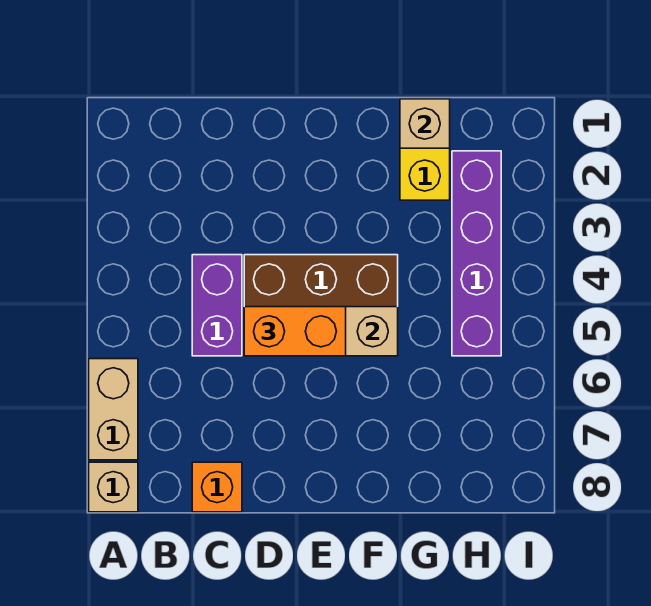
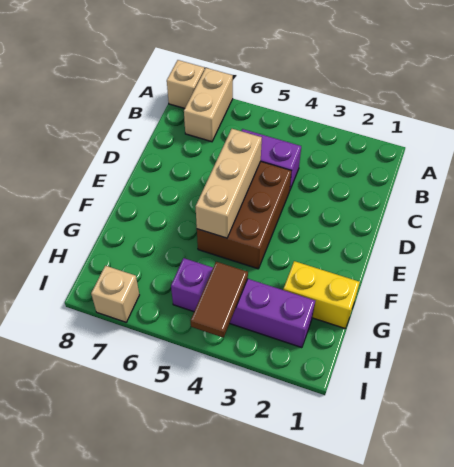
tan 1x2 brick [89,359,138,460] -> tan 1x2 brick turned to [184,68,233,142]
orange 1x1 brick [192,462,242,512] -> none
orange 1x2 brick [244,307,346,356] -> none
tan 1x1 brick [400,99,450,148] -> tan 1x1 brick moved to [91,266,139,322]
none -> brown 1x2 tile [191,262,248,338]

